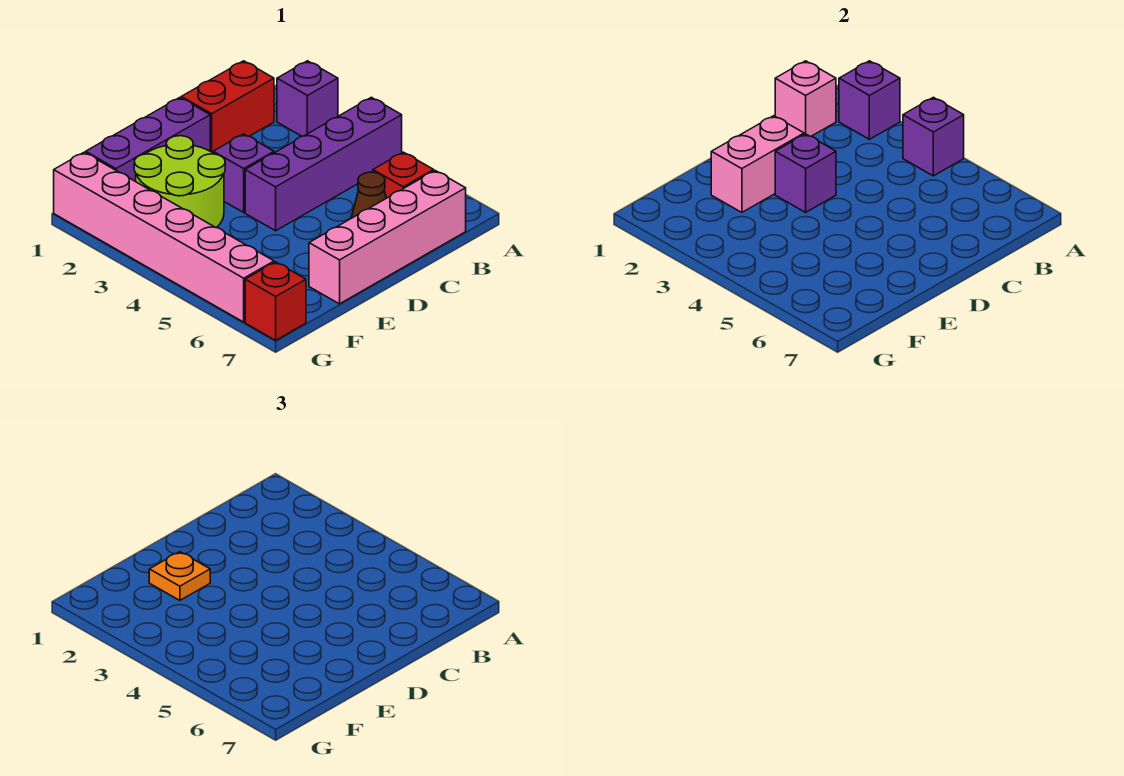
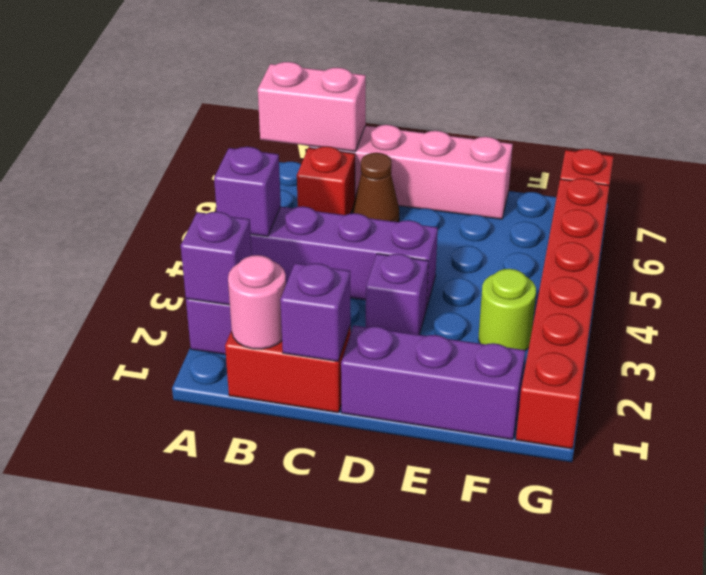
pink 1x1 brick [775,61,836,136] -> pink 1x1 round brick [228,255,286,349]
pink 1x2 brick [711,116,804,212] -> pink 1x2 brick moved to [258,62,366,151]
purple 1x1 brick [775,134,836,212] -> purple 1x1 brick moved to [280,263,351,361]
lime 2x2 round brick [134,136,225,228] -> lime 1x1 round brick [479,269,536,351]
orange 1x1 plate [149,552,210,600] -> none
pink 1x6 brick [54,152,274,322] -> red 1x6 brick [516,178,609,449]

